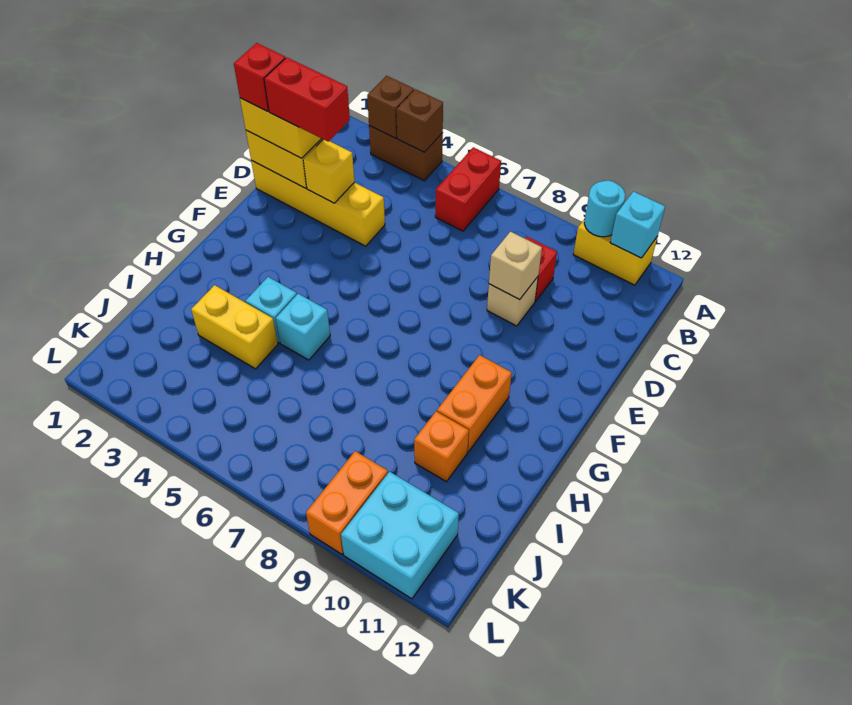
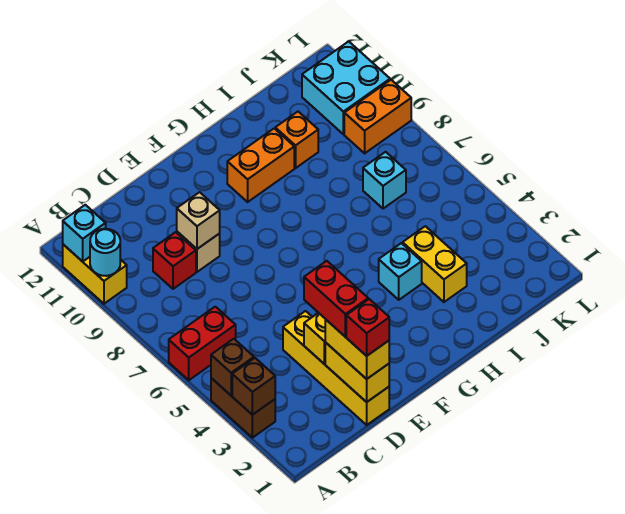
cyan 1x1 brick [276,294,330,360] -> cyan 1x1 brick moved to [363,152,406,209]

